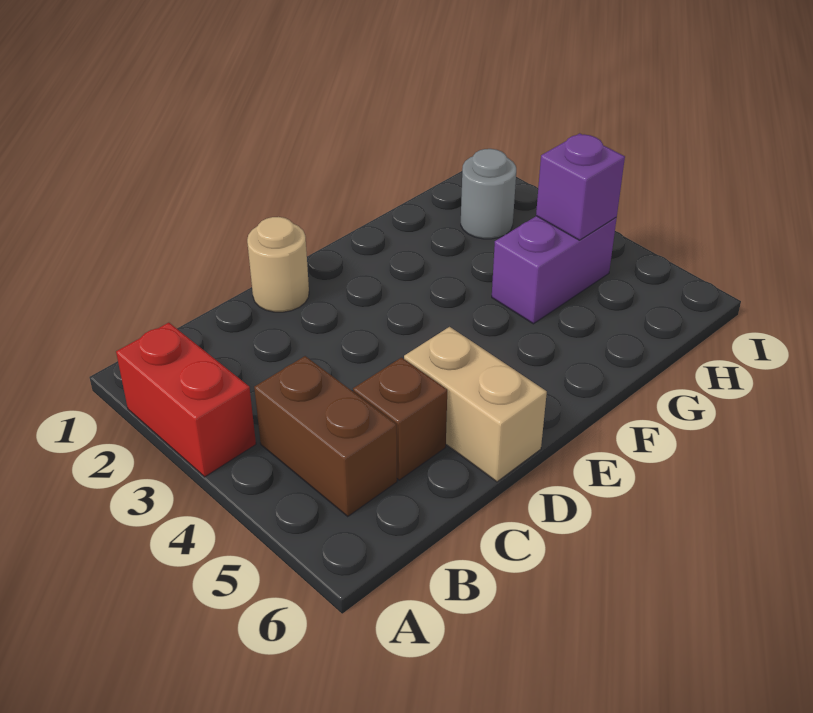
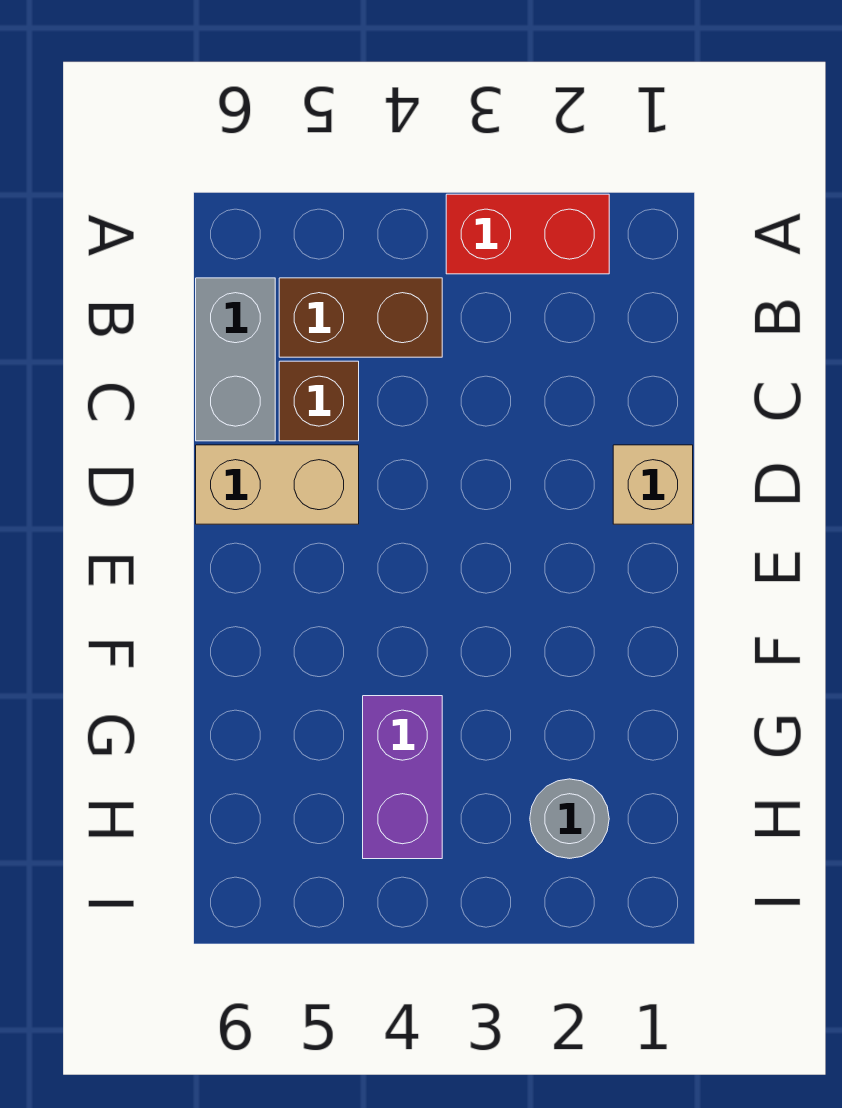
none -> grey 1x2 brick [196,278,275,441]
tan 1x1 round brick [247,217,309,312] -> tan 1x1 brick [613,445,693,524]
purple 1x1 brick [536,133,625,240] -> none

